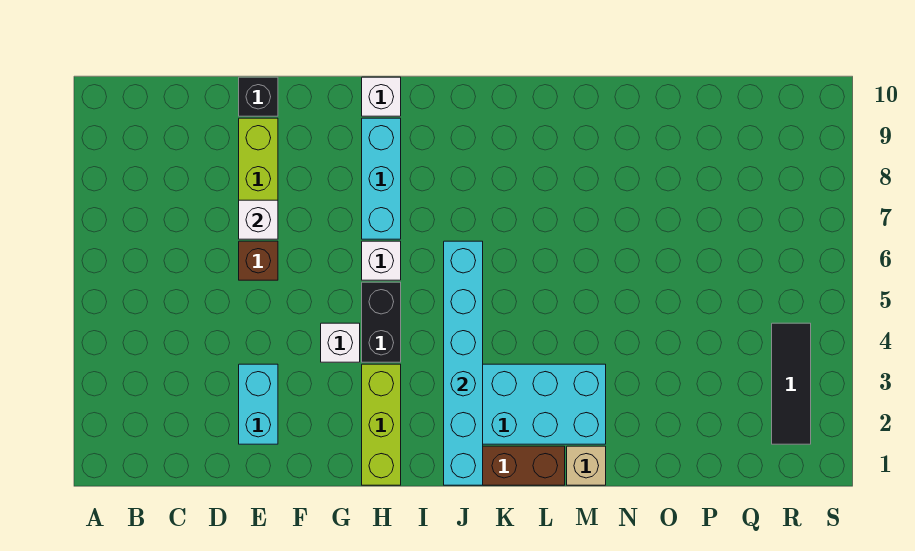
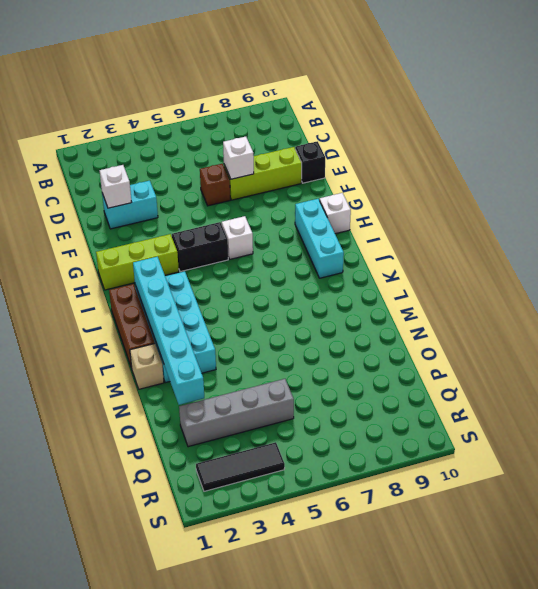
white 1x1 brick [321,323,360,362] -> white 1x1 brick moved to [100,165,131,208]
cyan 1x3 brick [362,118,401,239] -> cyan 1x3 brick turned to [295,199,344,278]
cyan 1x6 brick [444,241,483,485] -> cyan 1x6 brick turned to [133,257,204,405]
none -> grey 1x4 brick [179,379,294,447]

